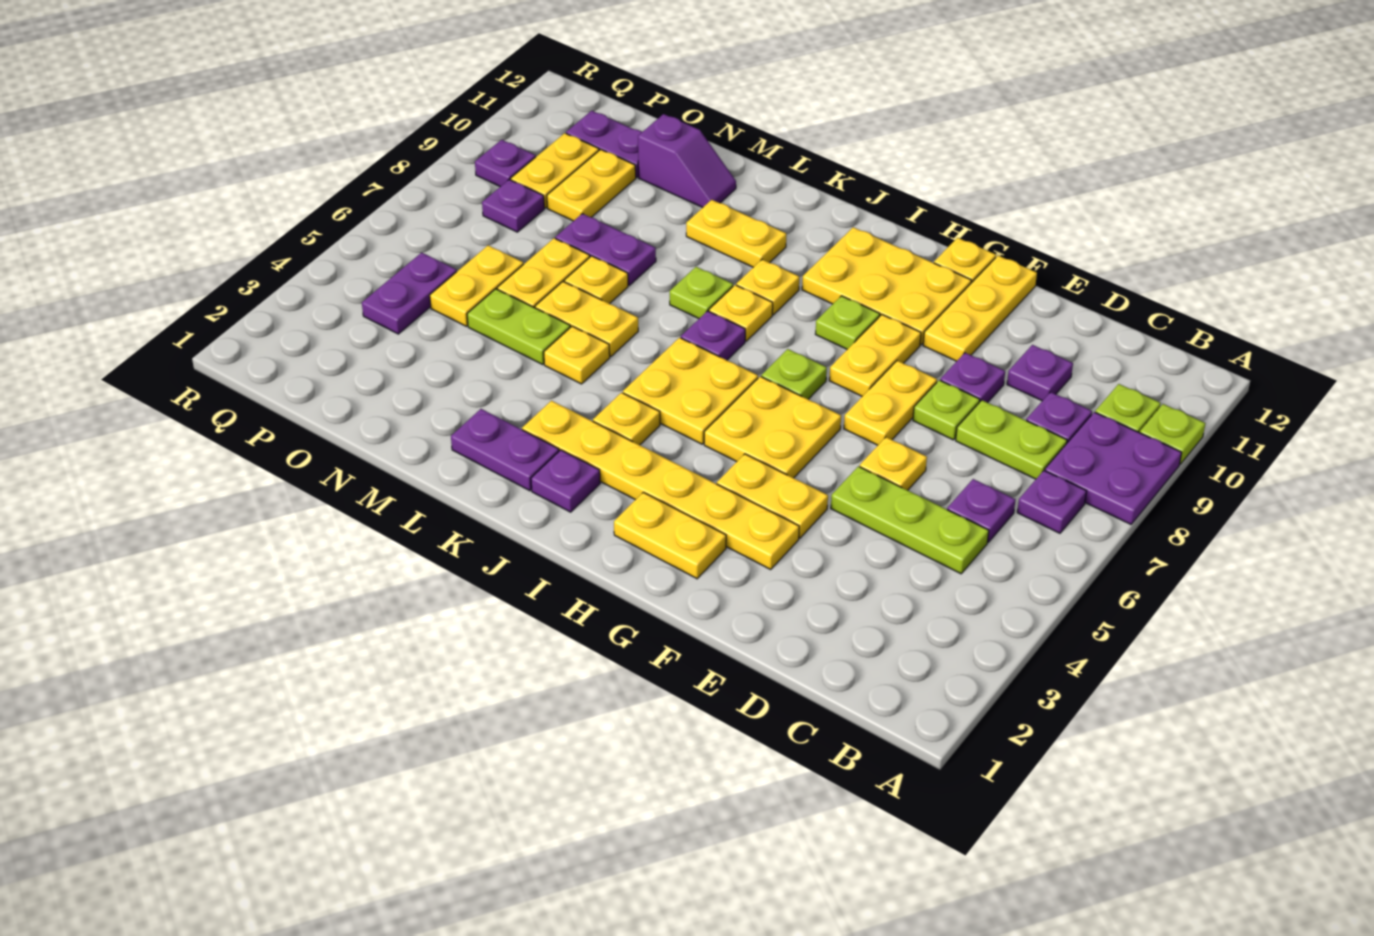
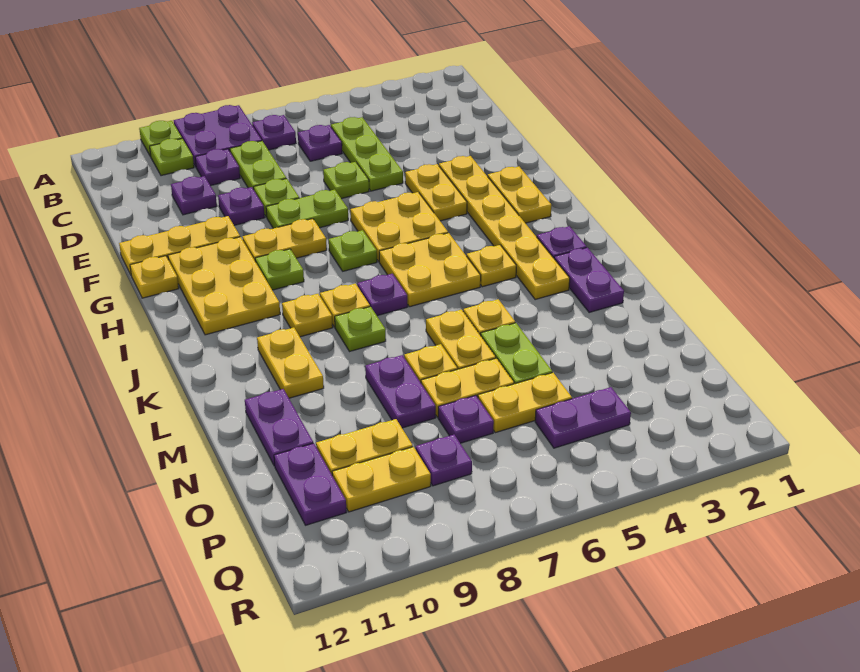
yellow 1x1 plate [860,437,927,490] -> lime 1x1 plate [323,162,369,199]
yellow 1x2 plate [844,361,937,445] -> lime 1x2 plate [266,190,348,229]
purple 1x2 slope [638,114,736,208] -> purple 1x2 plate [245,389,313,466]
purple 1x1 plate [475,140,536,187] -> purple 1x1 plate moved to [438,395,494,443]

